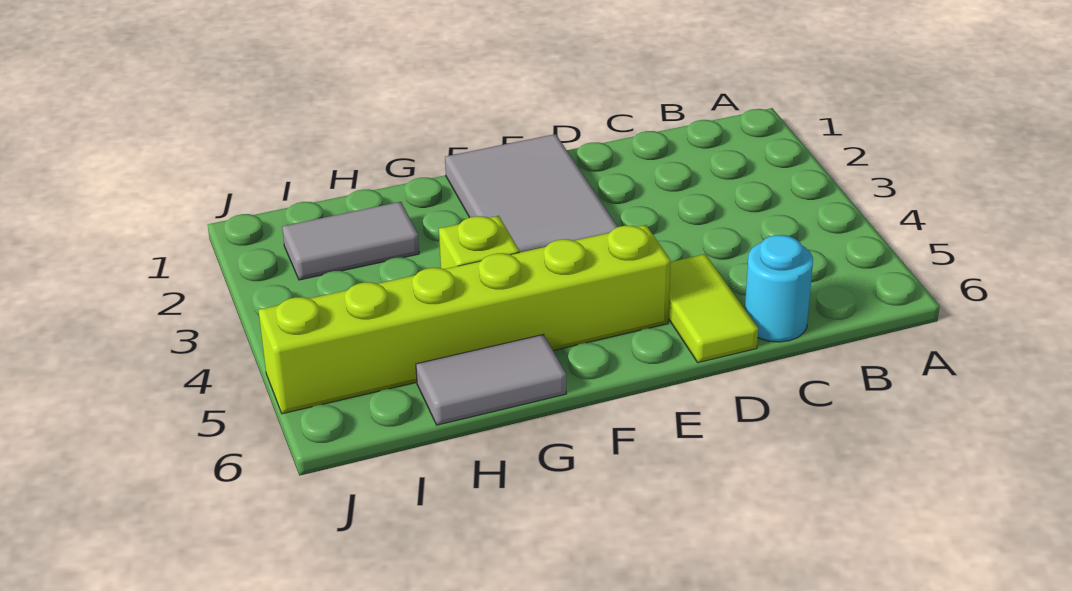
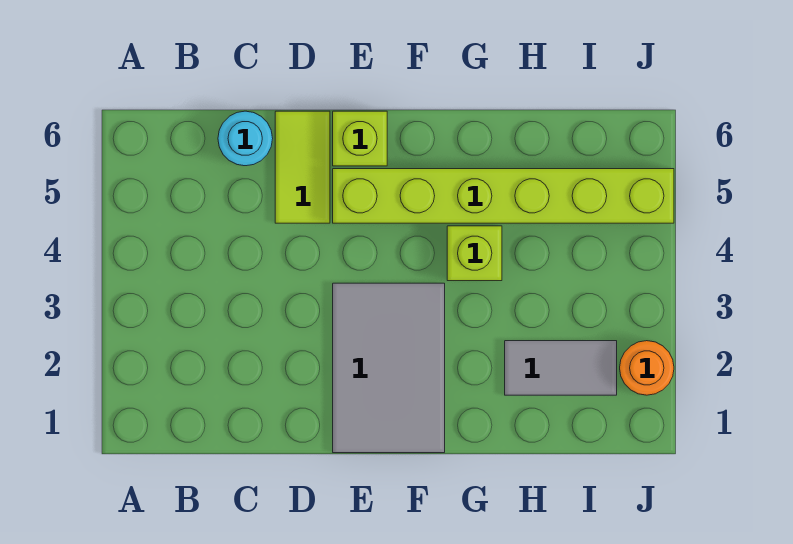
none -> lime 1x1 brick [333,111,387,166]
grey 1x2 tile [416,334,566,425] -> none
none -> orange 1x1 round brick [620,341,674,395]

